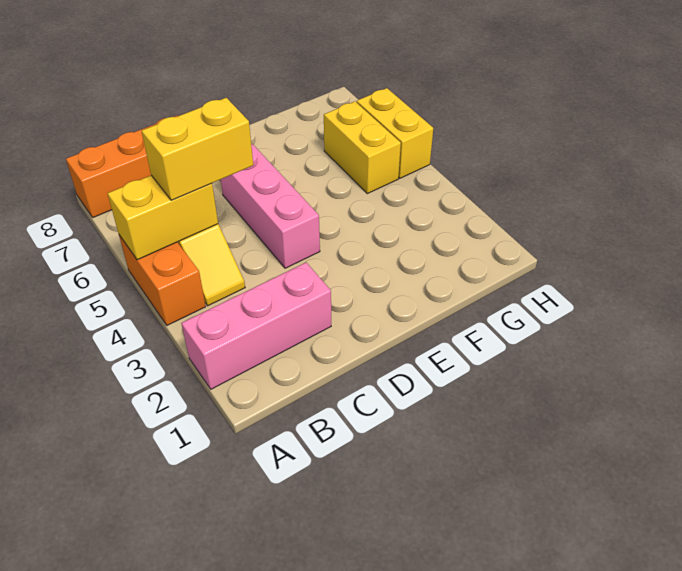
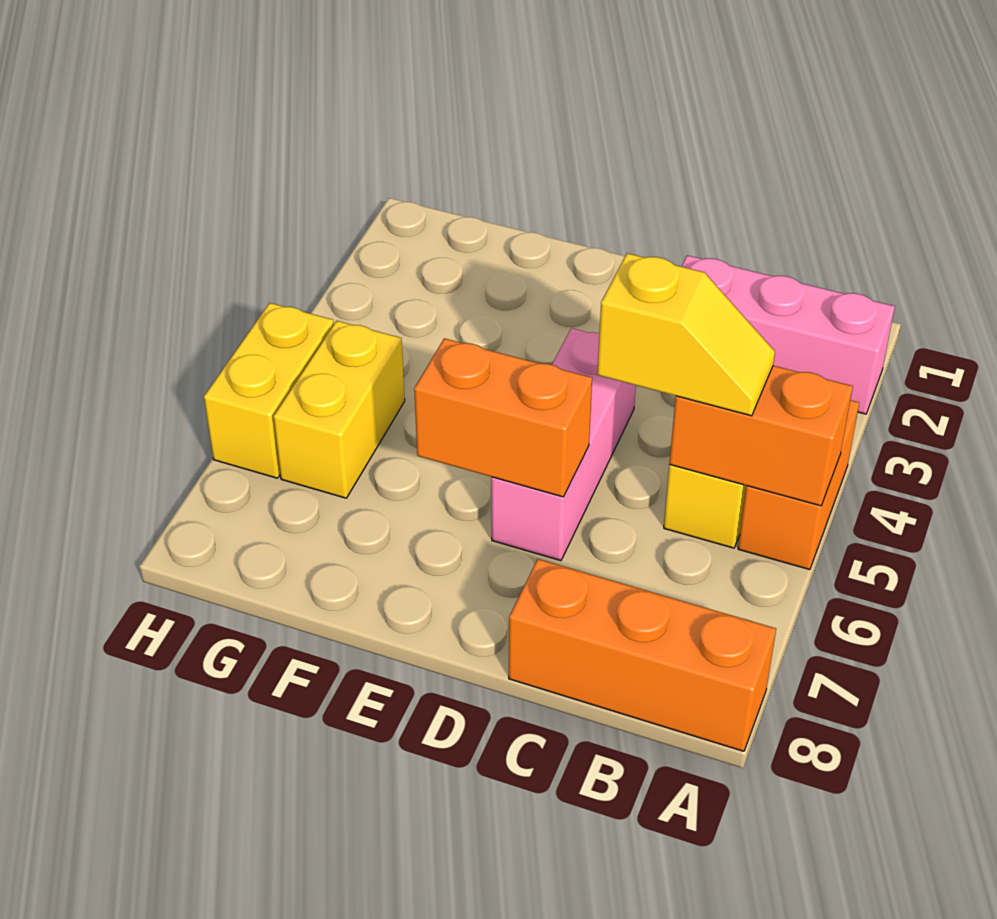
yellow 1x2 brick [107,175,218,260] -> orange 1x2 brick [669,366,853,506]
yellow 1x2 brick [142,98,253,200] -> yellow 1x2 slope [597,253,775,416]
none -> orange 1x2 brick [414,338,592,497]

